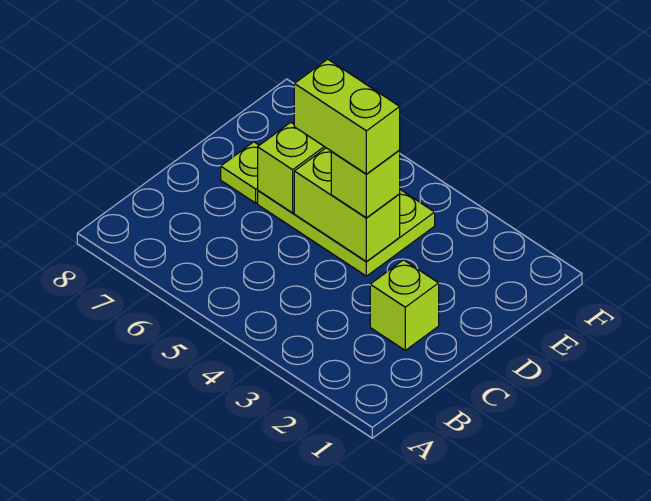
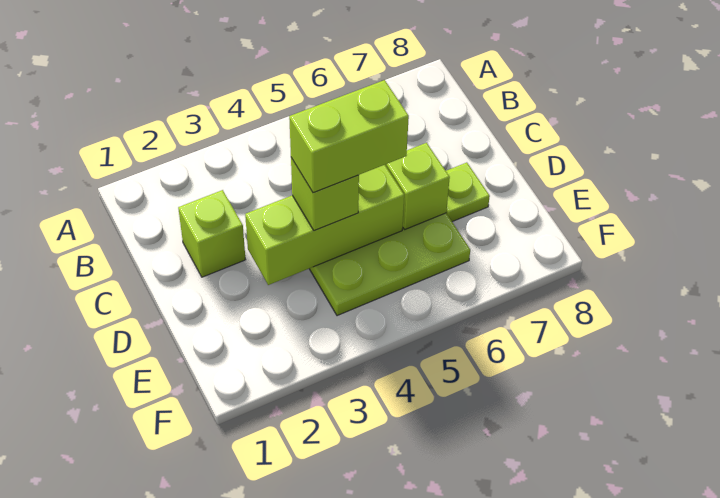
lime 1x2 brick [294,148,400,262] -> lime 1x3 brick [245,165,404,285]

